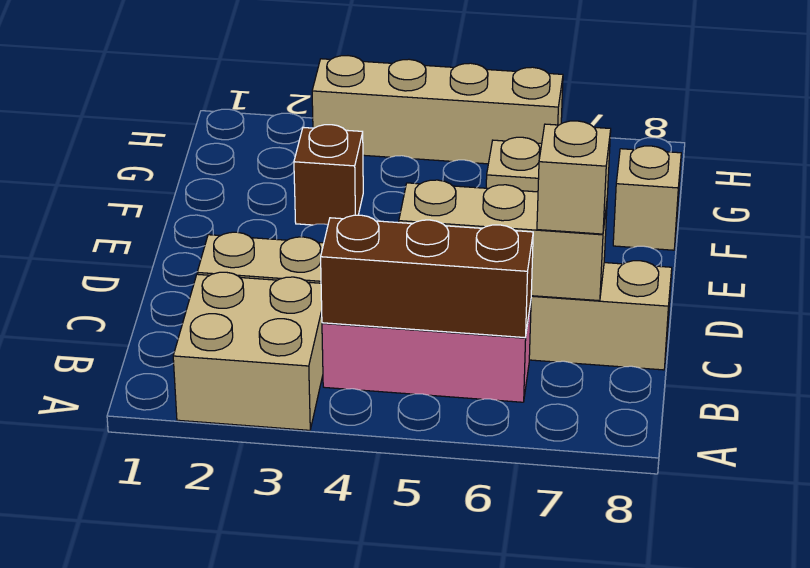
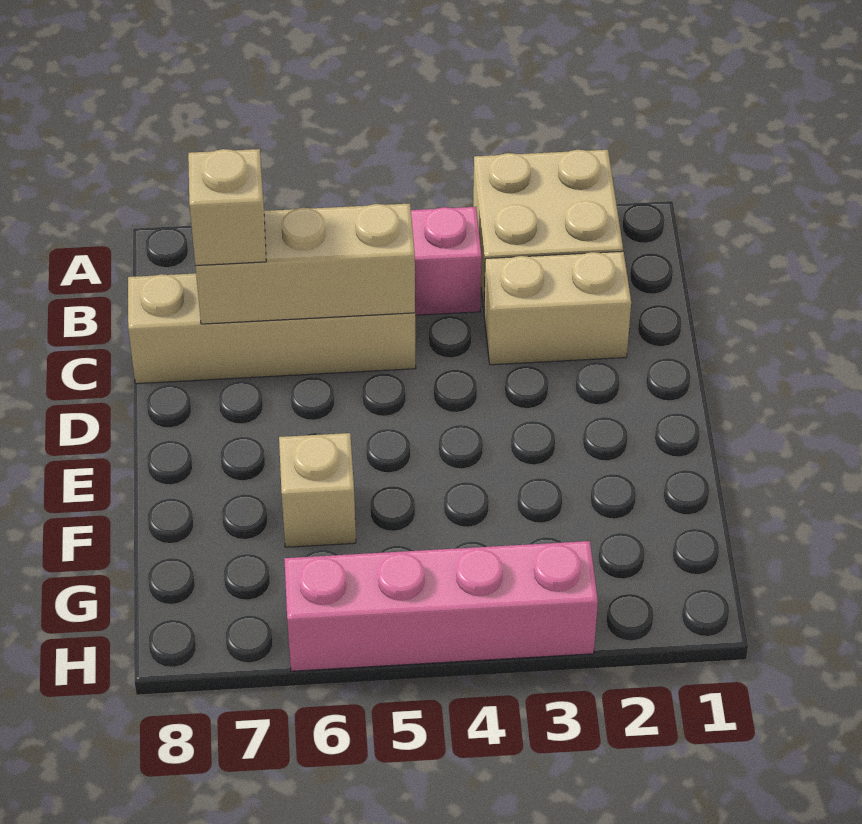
brown 1x3 brick [321,215,533,338] -> none
brown 1x1 brick [294,125,363,225] -> none
tan 1x1 brick [613,146,681,250] -> none
tan 1x4 brick [312,56,563,164] -> pink 1x4 brick [284,541,598,671]

